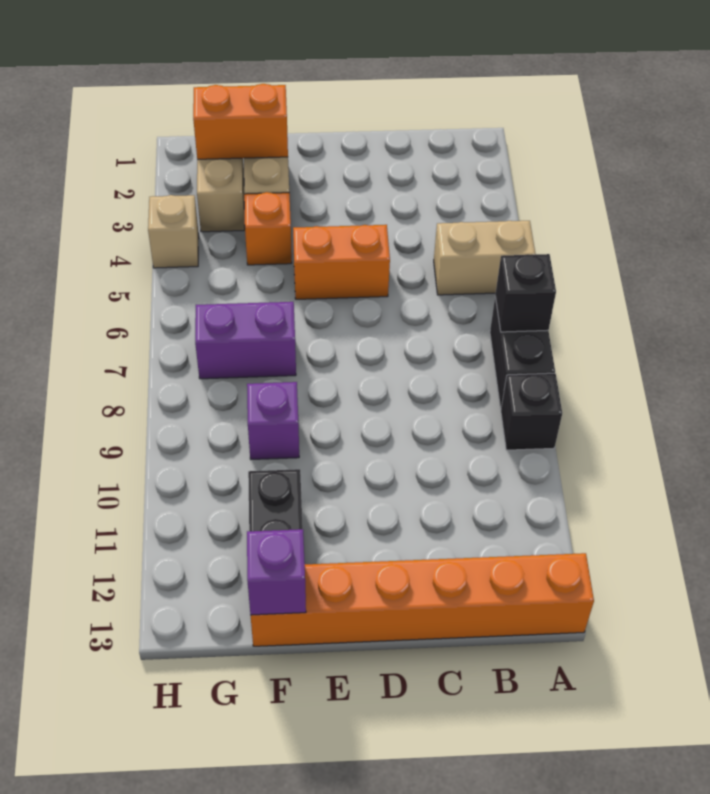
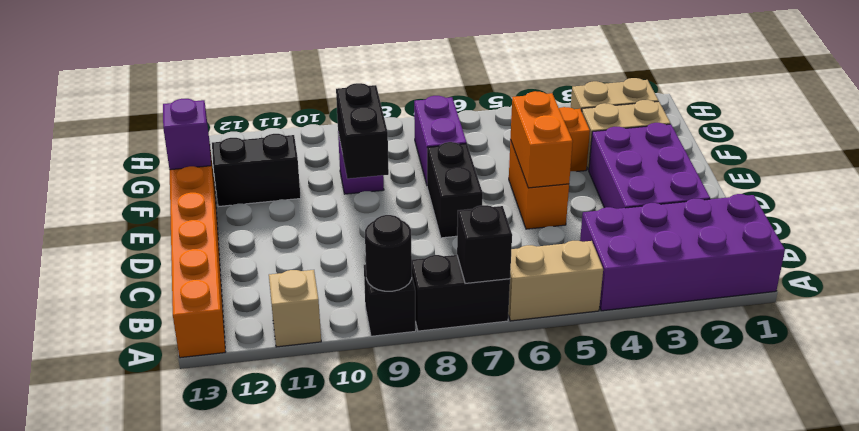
none -> purple 2x4 brick [580,194,785,311]
tan 1x2 brick [434,221,536,295] -> tan 1x2 brick turned to [508,241,603,321]
none -> black 1x1 round brick [365,215,412,291]
none -> purple 2x3 brick [589,123,710,209]
none -> black 1x2 brick [427,142,483,238]
none -> black 1x2 brick [336,83,389,179]
orange 1x2 brick [193,84,288,159] -> orange 1x2 brick moved to [510,91,573,188]
tan 1x1 brick [148,195,199,268] -> tan 1x1 brick moved to [269,270,321,347]

